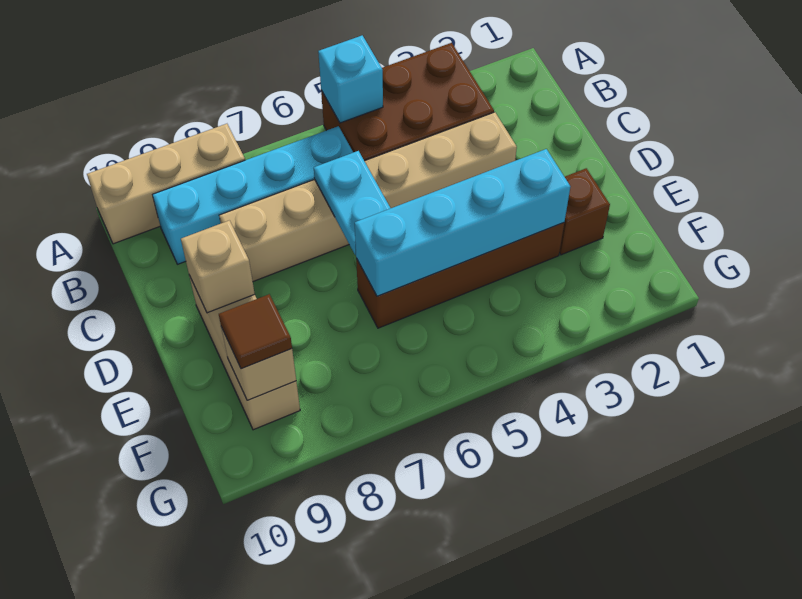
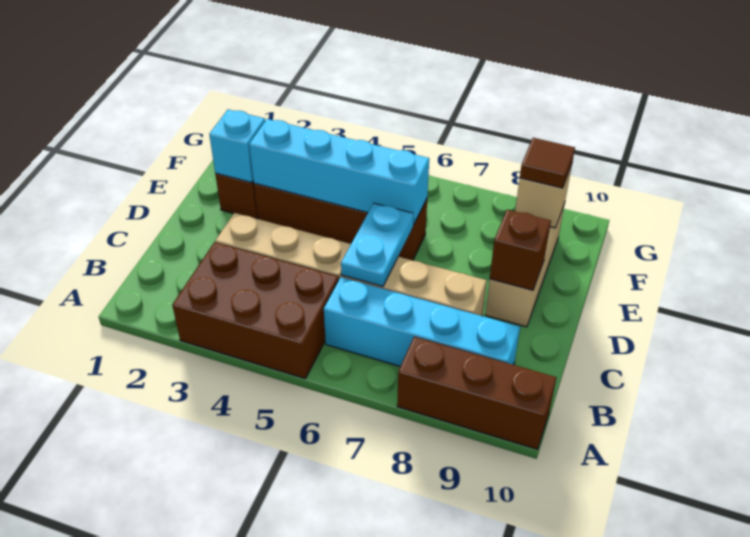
cyan 1x1 brick [318,35,383,123] -> cyan 1x1 brick moved to [209,110,265,183]
tan 1x3 brick [87,124,245,244] -> brown 1x3 brick [397,337,557,449]
tan 1x1 brick [181,220,255,313] -> brown 1x1 brick [490,210,551,290]

